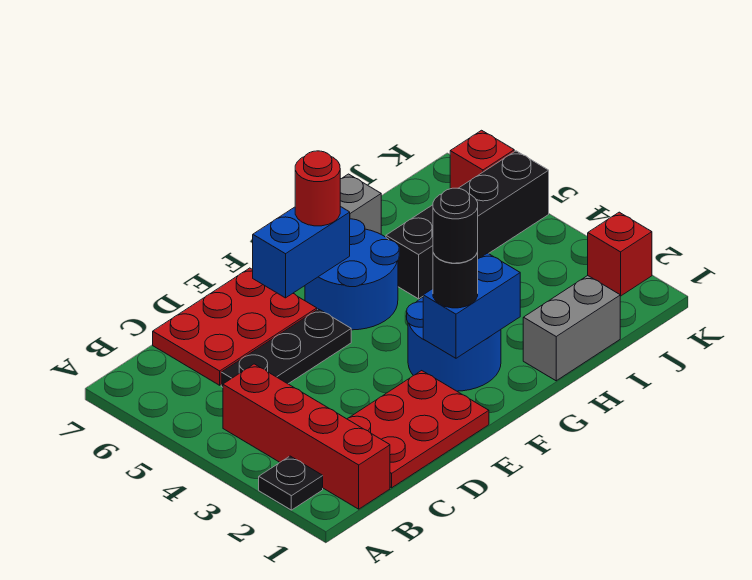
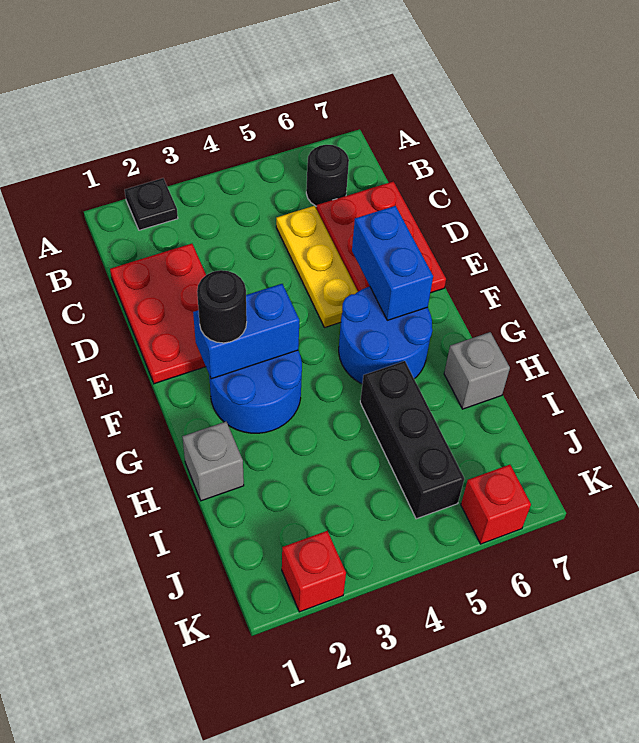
red 1x4 brick [223,364,390,509] -> none
black 1x3 plate [221,309,351,387] -> yellow 1x3 plate [276,206,358,328]
blue 1x2 brick [423,253,520,358] -> blue 1x2 brick turned to [193,284,299,379]
black 1x1 round brick [433,188,478,263] -> black 1x1 round brick moved to [306,145,349,206]
red 1x1 round brick [295,151,340,226] -> none
grey 1x2 brick [523,276,620,381] -> grey 1x1 brick [182,422,244,501]
black 1x4 brick [386,151,549,299] -> black 1x3 brick [360,361,464,519]

